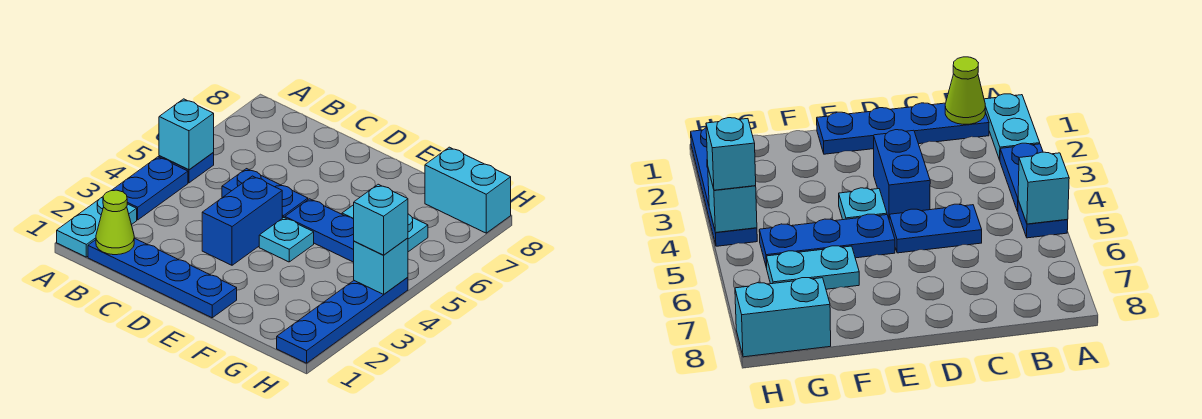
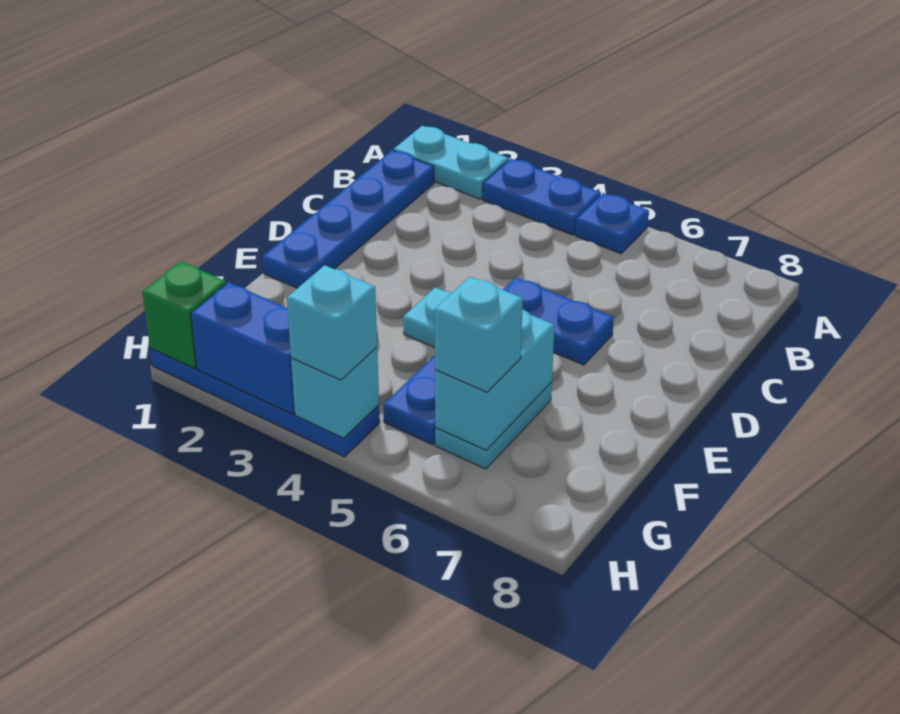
cyan 1x1 brick [159,99,214,170] -> cyan 1x1 brick moved to [435,276,523,392]
lime 1x1 cone [96,190,134,255] -> none
blue 1x2 plate [222,169,308,218] -> blue 1x2 plate turned to [503,277,614,365]
blue 1x2 brick [202,176,282,265] -> blue 1x2 brick moved to [191,282,295,414]
cyan 1x2 brick [425,147,511,233] -> cyan 1x2 brick moved to [435,309,555,450]
none -> green 1x1 brick [142,261,226,368]

